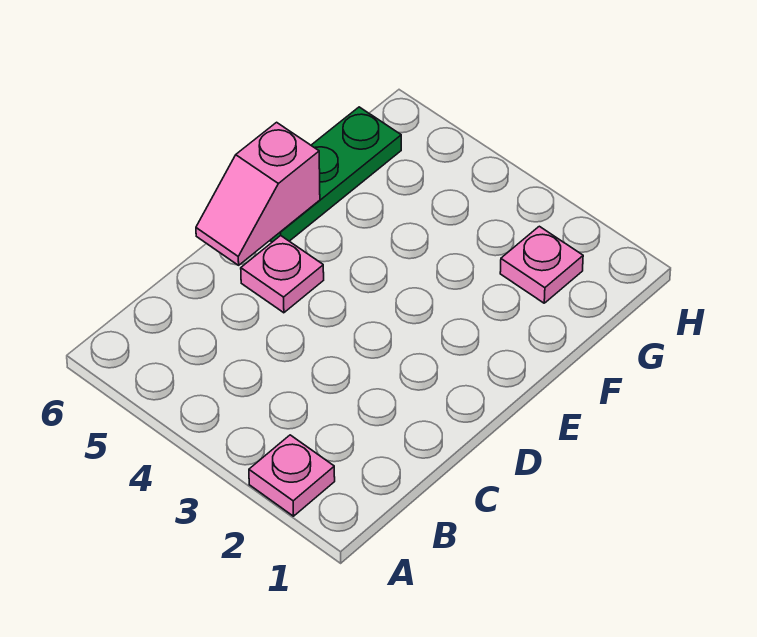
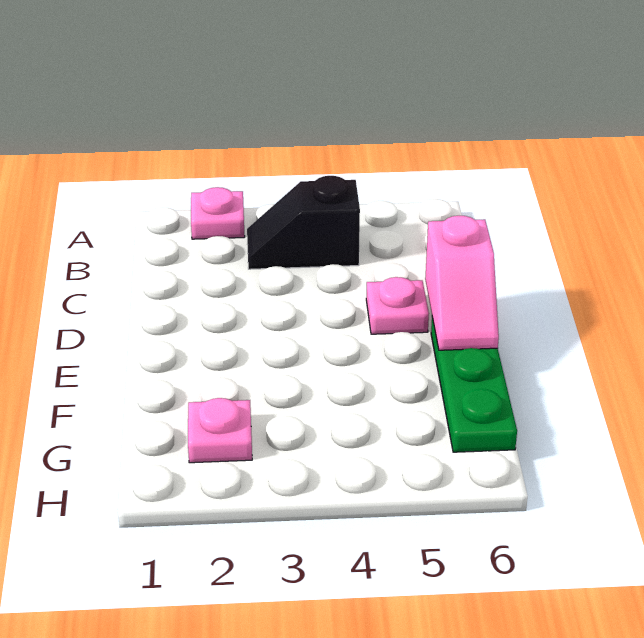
none -> black 1x2 slope [247,176,360,269]
pink 1x2 slope [196,122,320,265] -> pink 1x2 slope turned to [425,216,499,350]

